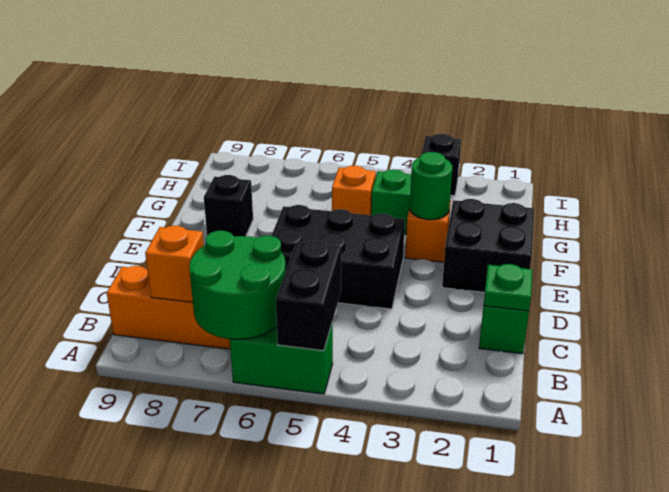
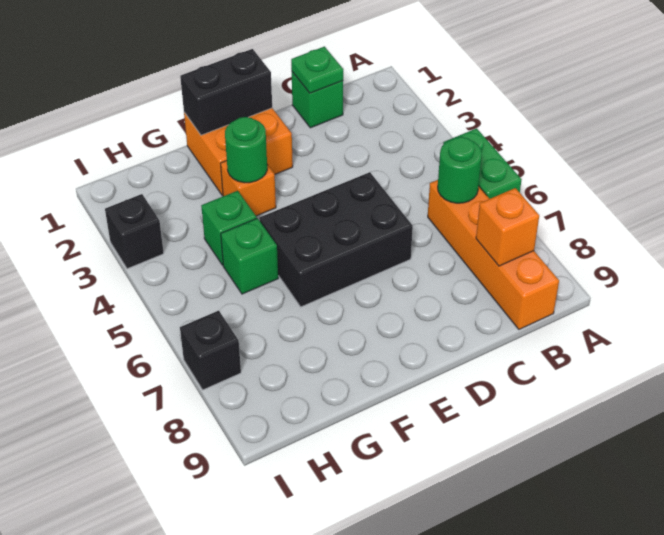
black 1x2 brick [276,241,341,351] -> black 1x2 brick moved to [180,49,272,135]
green 2x2 round brick [189,231,286,339] -> green 1x1 round brick [438,137,482,203]
black 2x3 brick [271,205,405,309] -> black 2x3 brick turned to [259,172,413,307]
black 2x2 brick [442,199,534,292] -> orange 2x2 brick [184,108,293,195]
black 1x1 brick [204,175,253,236] -> black 1x1 brick moved to [180,311,241,390]
orange 1x1 brick [332,166,376,215] -> green 1x1 brick [221,218,278,294]

